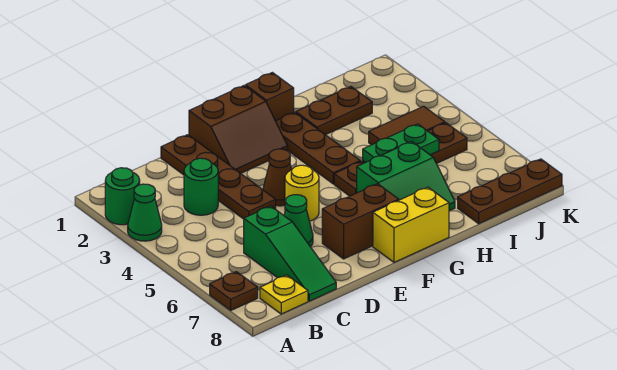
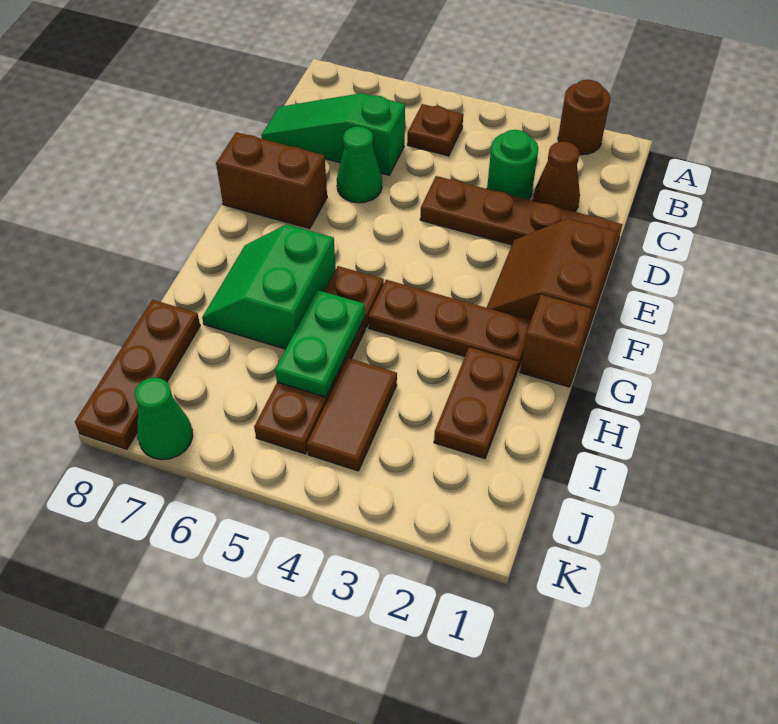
green 1x1 round brick [105,168,140,225] -> brown 1x1 round brick [558,80,610,155]
green 1x1 cone [128,184,162,241] -> green 1x1 cone moved to [135,378,193,460]
brown 1x1 plate [210,272,258,310] -> brown 1x1 plate moved to [407,104,463,156]
yellow 1x1 plate [260,275,308,314] -> none
brown 1x1 cone [263,149,292,206] -> brown 1x1 cone moved to [533,142,580,212]
yellow 1x1 round brick [285,165,319,221] -> none
brown 1x2 brick [322,184,399,259] -> brown 1x2 brick turned to [216,132,327,228]
yellow 1x2 brick [373,187,449,262] -> none

